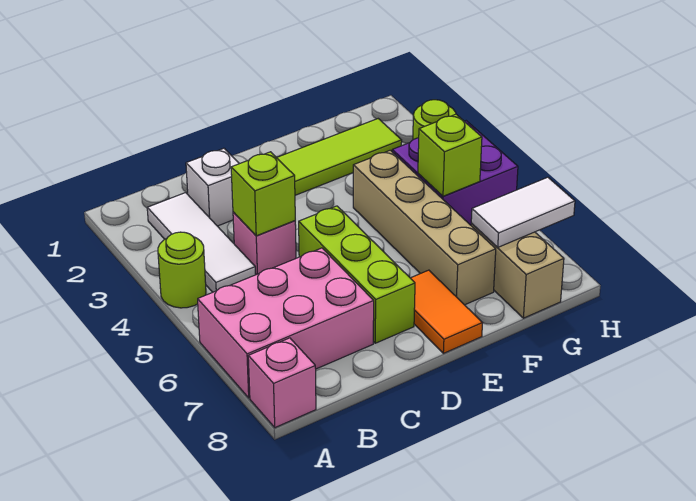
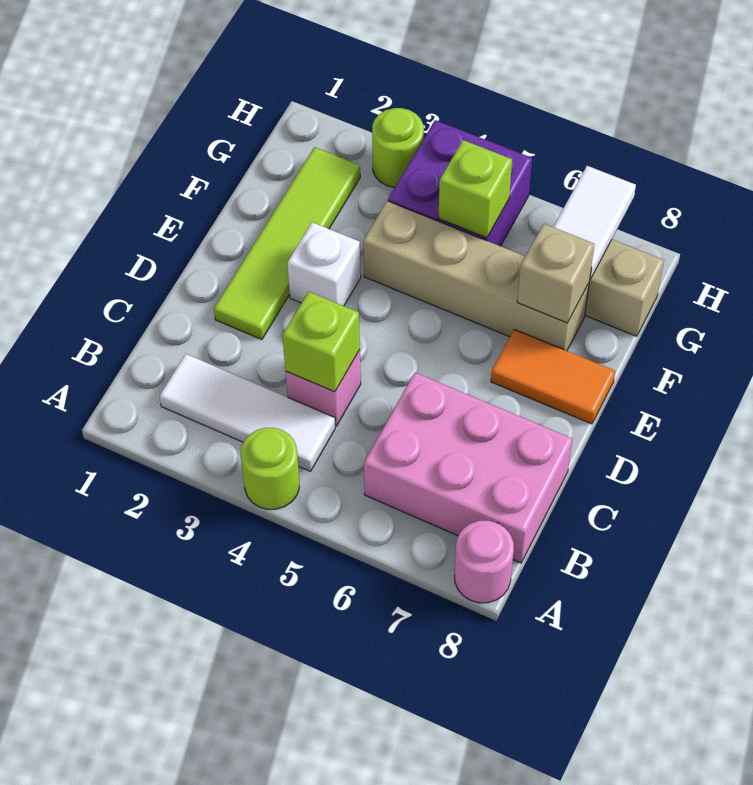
pink 2x3 brick [198,248,374,398] -> pink 2x3 brick turned to [364,373,572,563]
pink 1x1 brick [248,338,316,428] -> pink 1x1 round brick [455,521,514,603]
white 1x1 brick [186,148,239,226] -> white 1x1 brick moved to [287,222,361,306]
lime 1x3 brick [299,206,415,343] -> none
none -> tan 1x1 brick [517,224,594,323]

